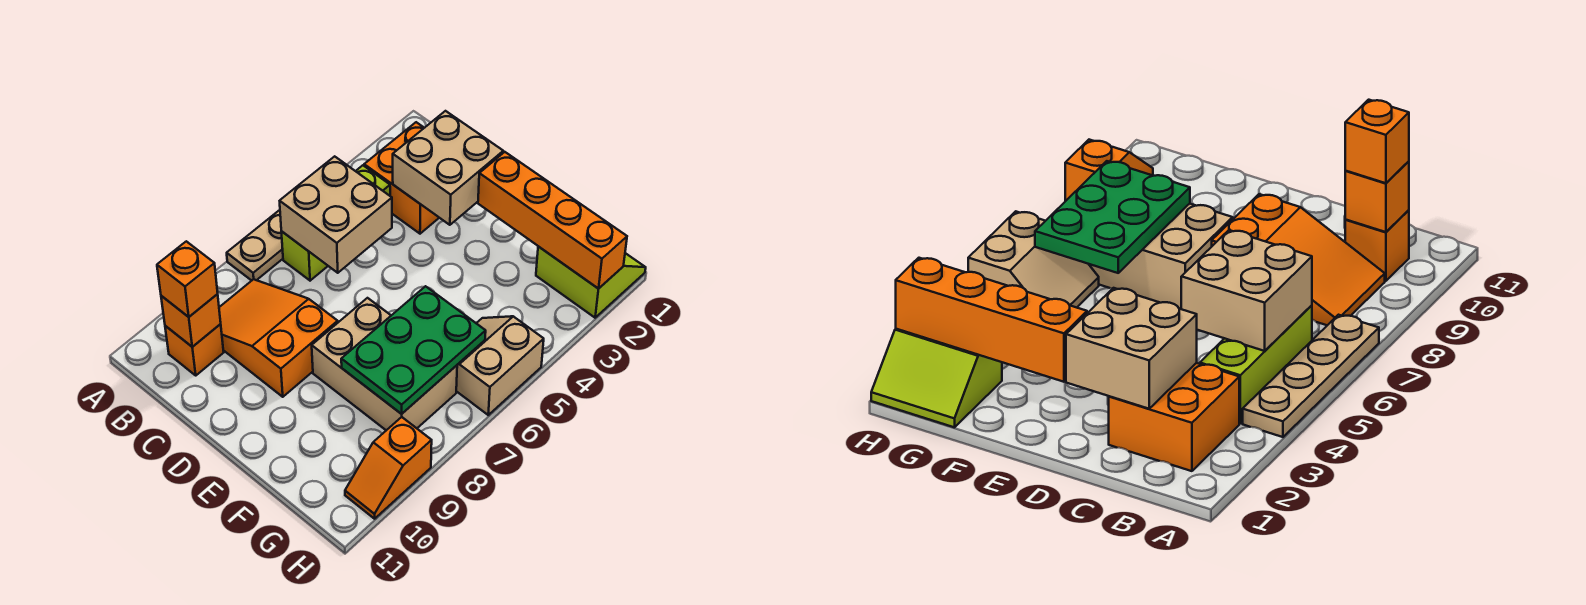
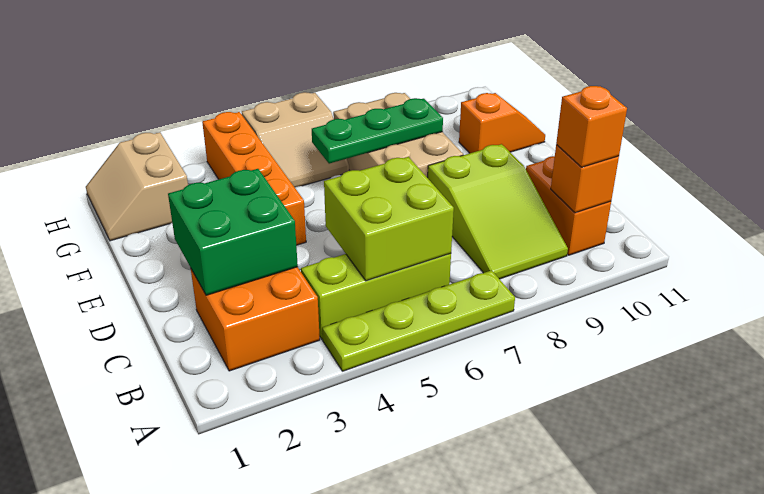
tan 1x4 plate [227,210,283,281] -> lime 1x4 plate [322,270,515,371]
tan 2x2 brick [280,156,392,273] -> lime 2x2 brick [324,157,454,281]
orange 2x3 slope [219,279,338,397] -> lime 2x3 slope [428,144,568,279]
orange 1x1 brick [165,324,224,375] -> orange 1x2 brick [526,156,611,255]
tan 2x2 brick [393,111,503,225] -> green 2x2 brick [168,169,298,295]
orange 1x4 brick [478,152,627,289] -> orange 1x4 brick moved to [202,112,306,245]
green 2x3 plate [341,286,486,414] -> green 1x3 plate [312,98,443,164]
lime 2x2 slope [536,247,646,318] -> tan 2x2 slope [86,132,188,241]
orange 1x2 slope [345,417,432,519] -> orange 1x2 slope moved to [459,93,545,153]

